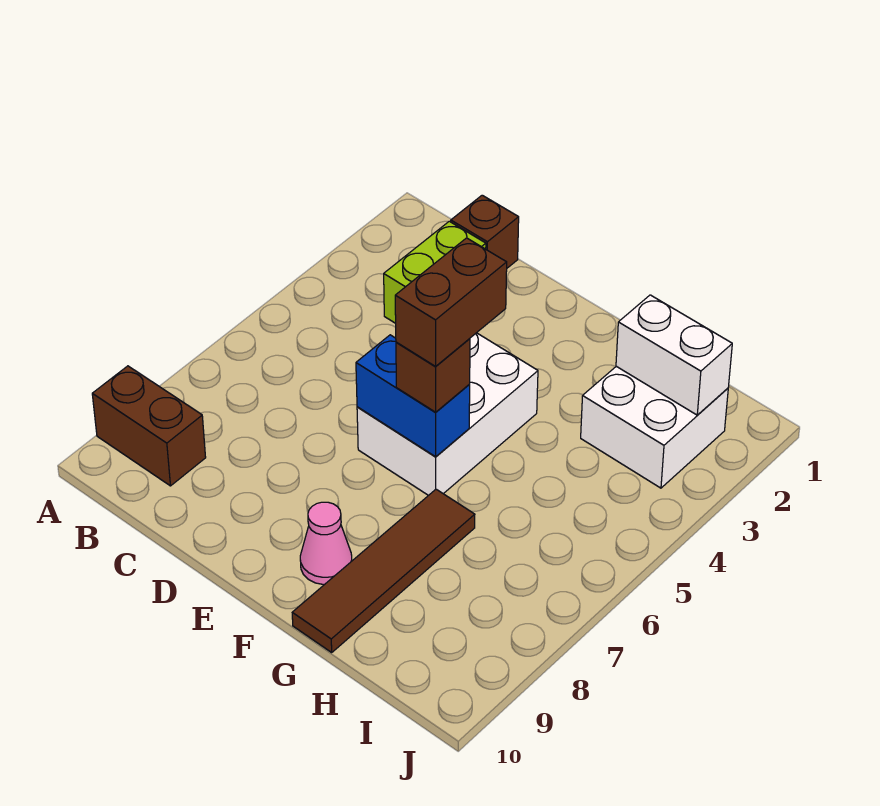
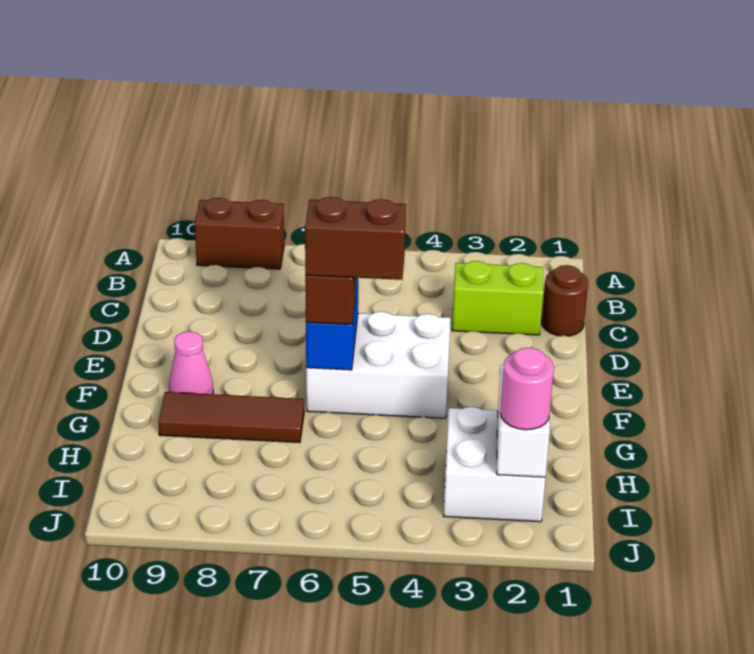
brown 1x2 brick [92,366,206,486] -> brown 1x2 brick turned to [195,198,284,269]
brown 1x1 brick [451,195,519,268] -> brown 1x1 round brick [542,265,588,336]
brown 1x4 tile [292,489,475,652] -> brown 1x3 tile [158,392,304,443]
none -> pink 1x1 round brick [500,348,554,430]

